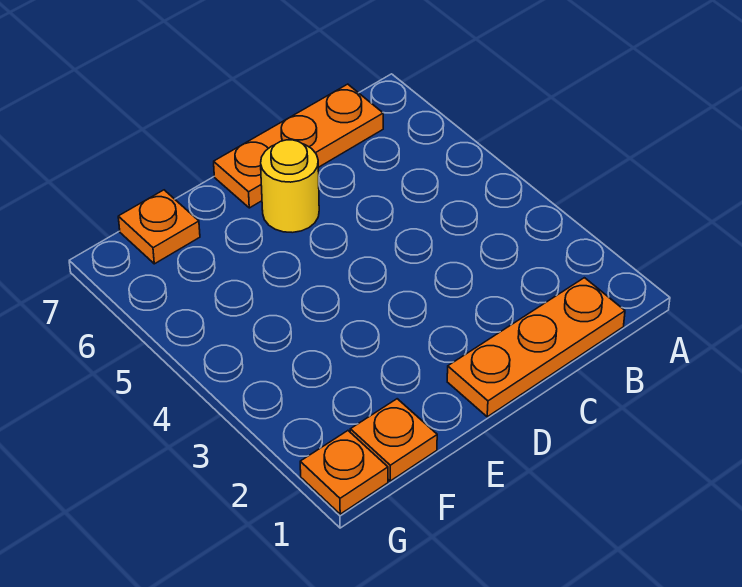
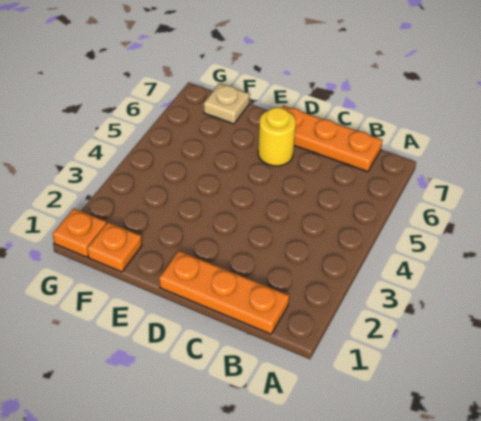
orange 1x1 plate [118,190,200,264] -> tan 1x1 plate [204,83,250,124]

